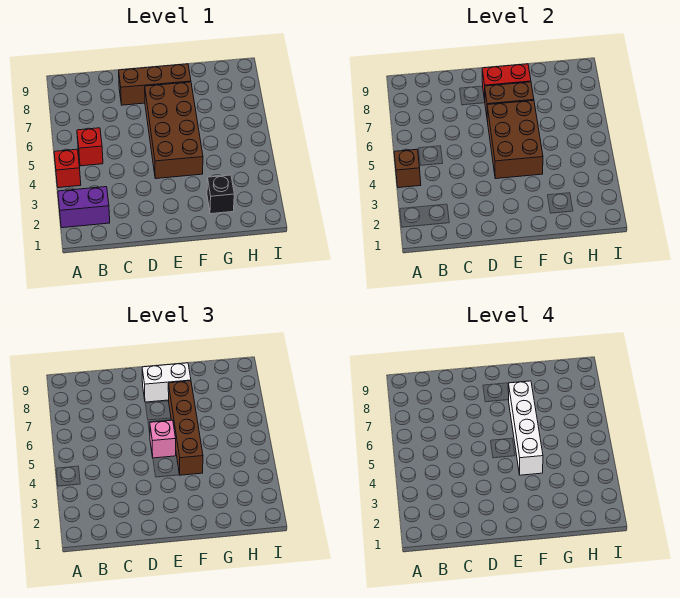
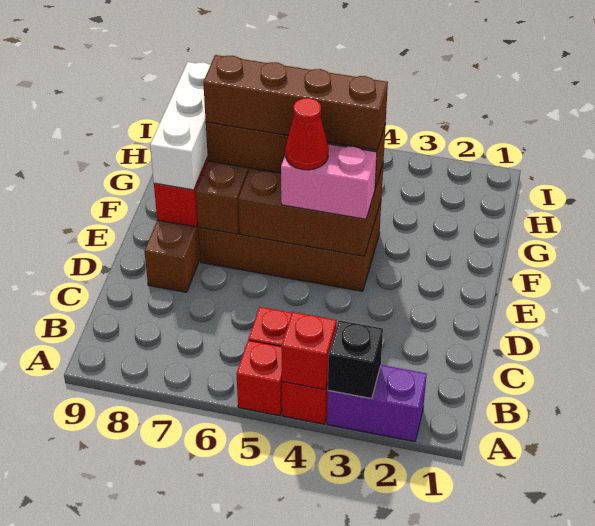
purple 1x2 brick [58,187,110,228] -> purple 1x2 brick turned to [327,365,427,442]
brown 1x1 brick [394,149,421,188] -> red 1x1 brick [281,312,336,390]
none -> red 1x1 brick [236,340,282,416]
pink 1x1 brick [150,420,176,458] -> pink 1x2 brick [281,144,377,219]
none -> red 1x1 cone [285,98,329,170]
white 1x2 brick [142,363,191,402] -> white 1x3 brick [150,62,210,190]
white 1x4 brick [508,381,543,475] -> brown 1x4 brick [203,55,388,150]
black 1x1 brick [207,175,234,214] -> black 1x1 brick moved to [328,320,383,399]

